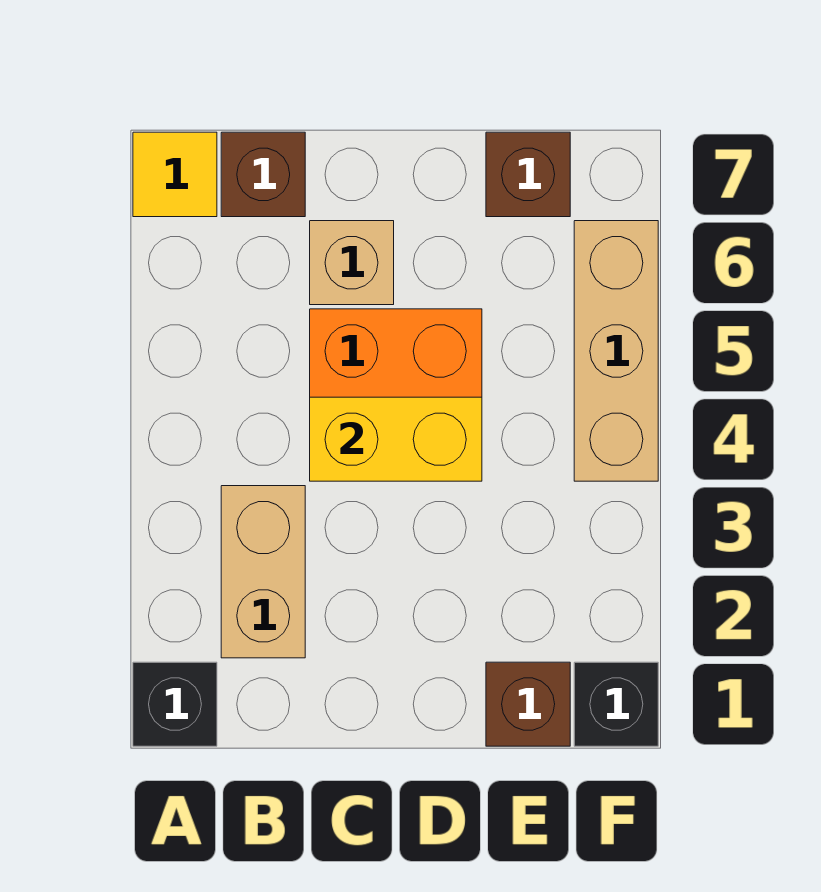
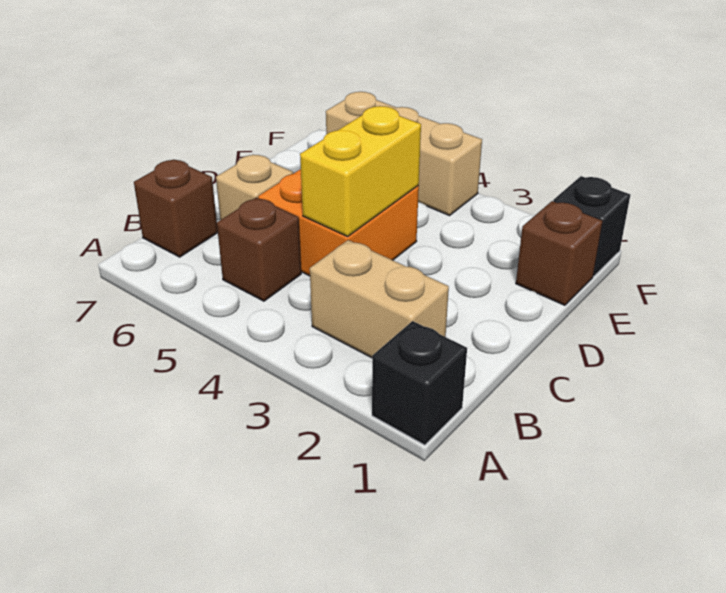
yellow 1x1 tile [133,132,217,217] -> none
brown 1x1 brick [486,132,570,217] -> brown 1x1 brick moved to [217,197,301,301]

